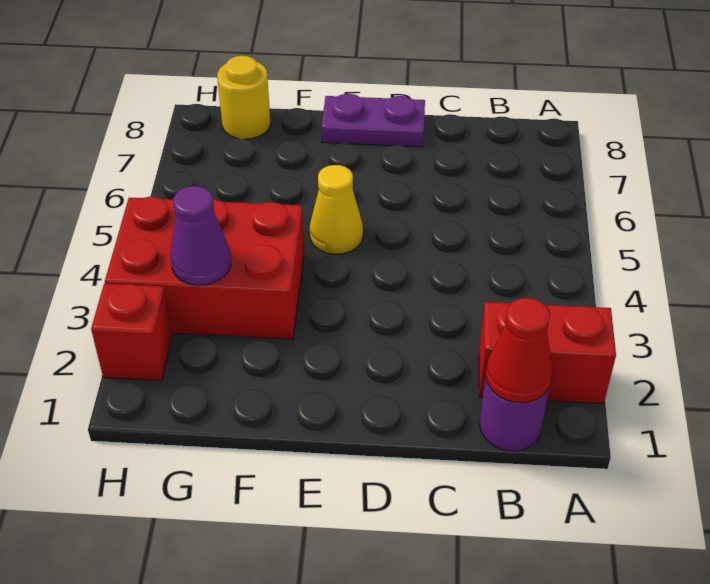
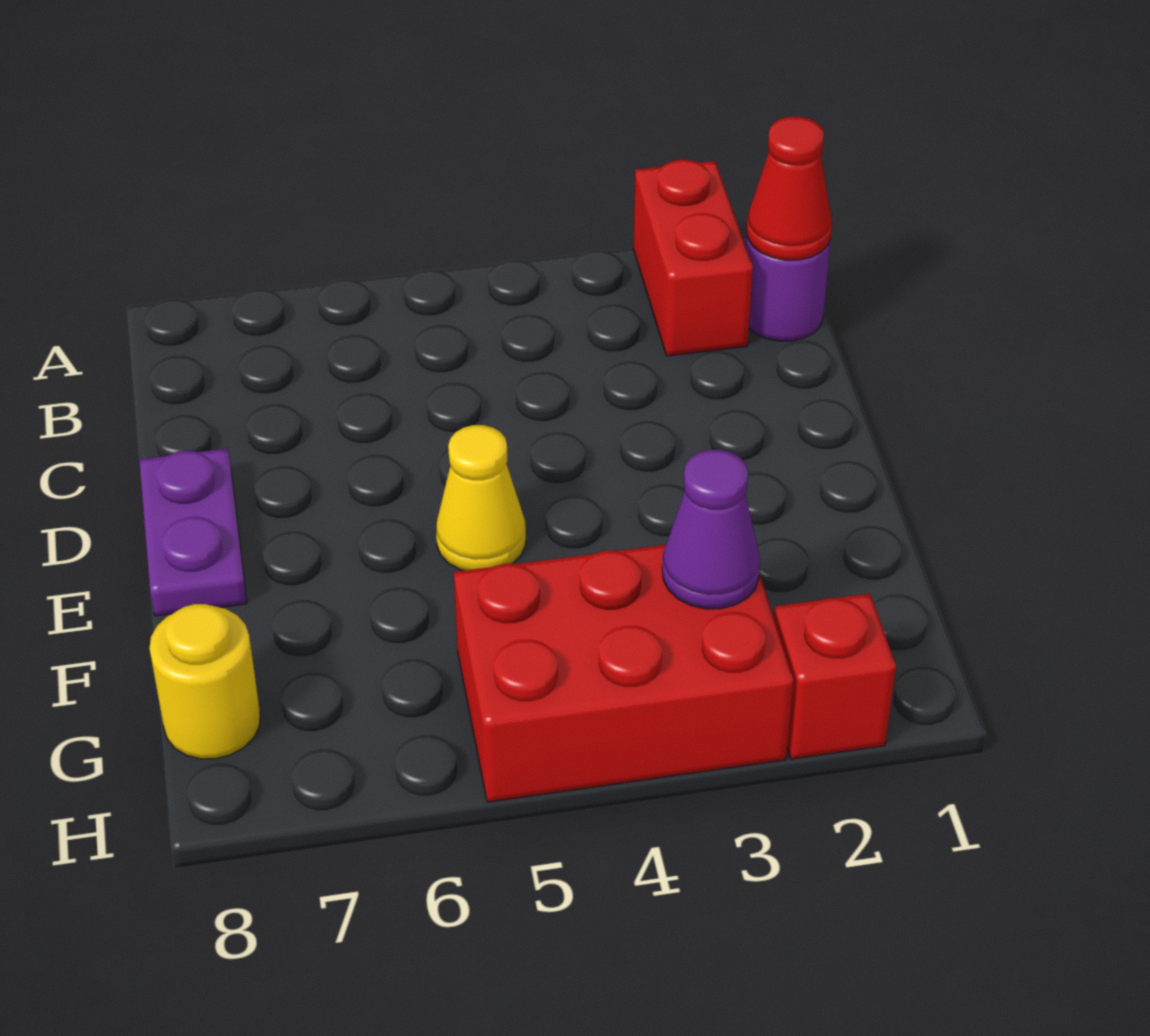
red 2x3 brick [105,197,304,339] -> red 2x3 brick turned to [454,545,793,802]

